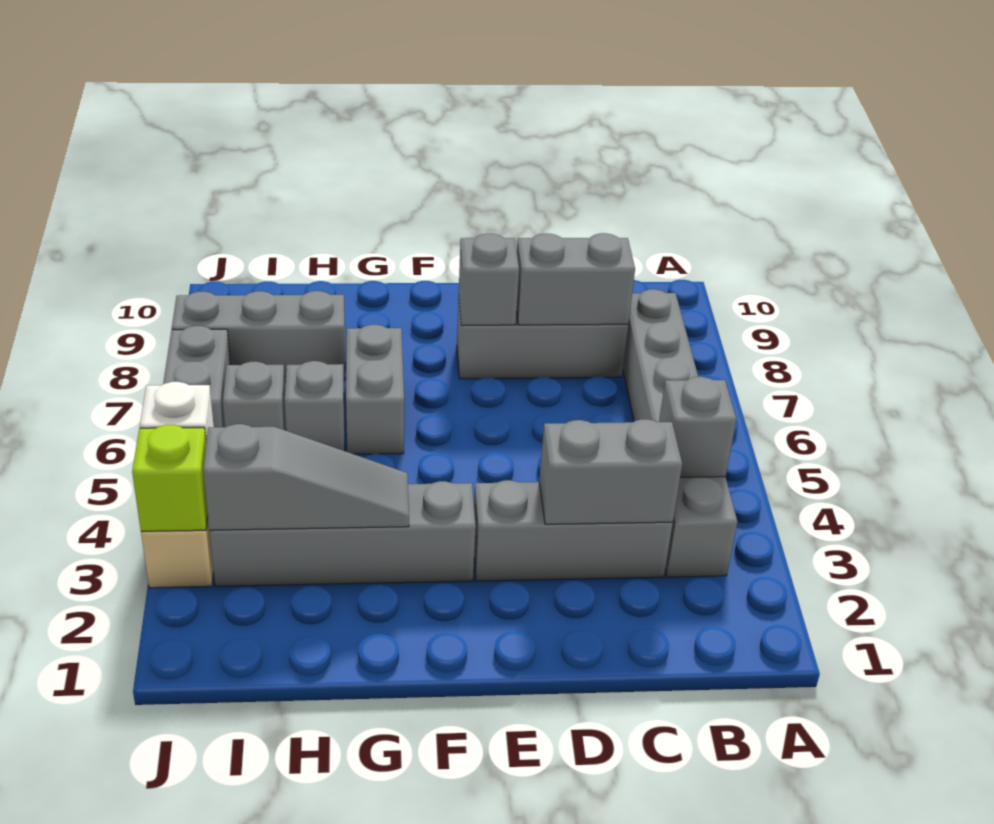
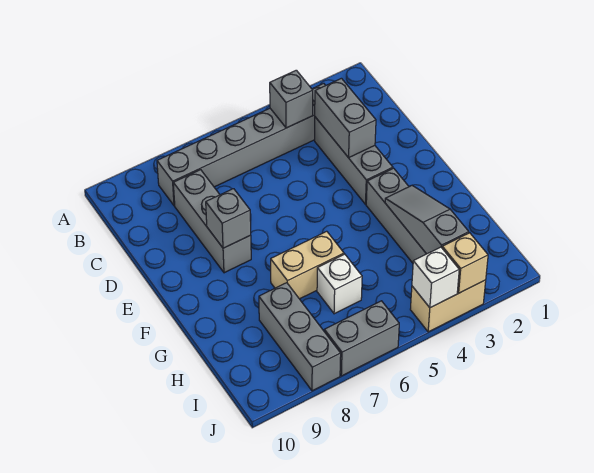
grey 1x2 brick [516,233,635,325] -> none
grey 1x2 brick [346,325,404,454] -> tan 1x2 brick [271,231,344,299]
grey 1x1 brick [285,361,345,451] -> white 1x1 brick [317,254,362,314]
grey 1x1 brick [223,362,286,431] -> none
lime 1x1 brick [132,425,208,531] -> tan 1x1 brick [442,233,488,293]

